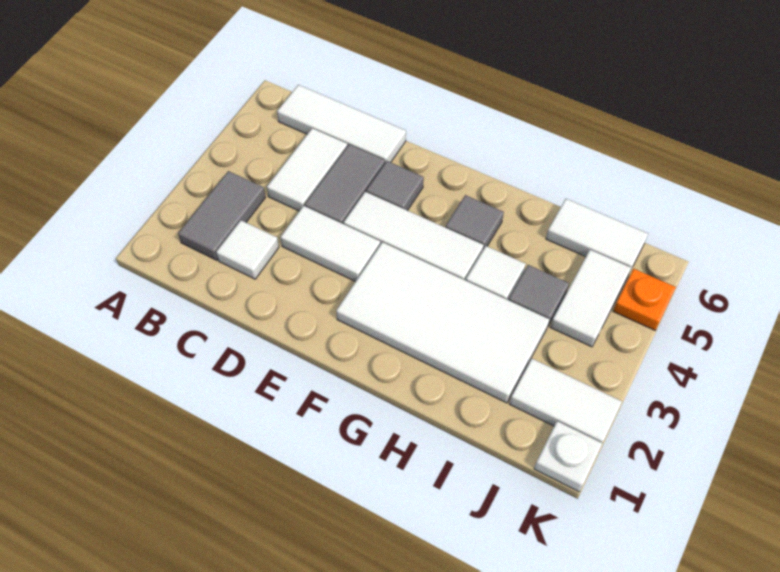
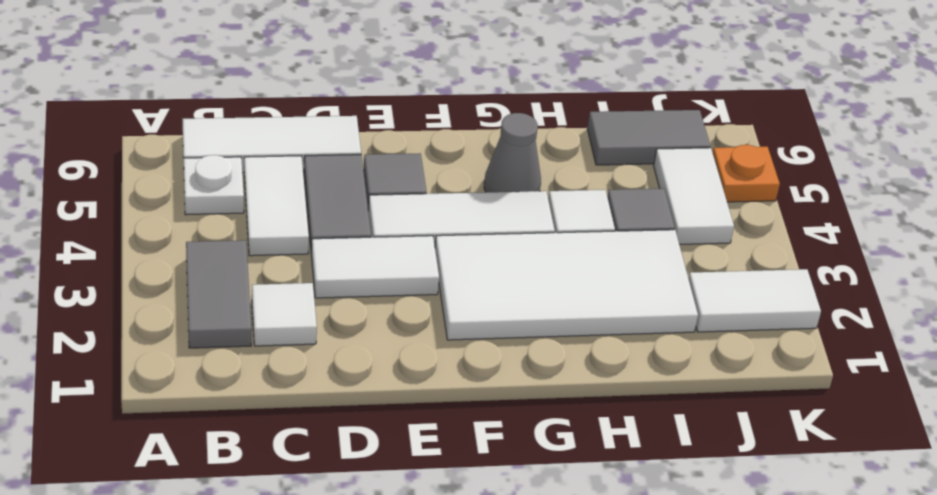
grey 1x1 tile [445,195,504,249] -> grey 1x1 cone [484,113,541,192]
white 1x2 tile [546,199,648,271] -> grey 1x2 tile [587,110,710,165]
white 1x1 plate [534,421,603,492] -> white 1x1 plate moved to [184,155,244,215]

